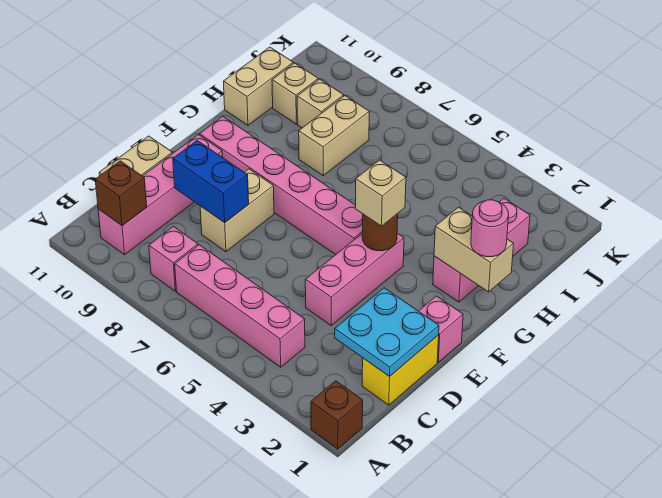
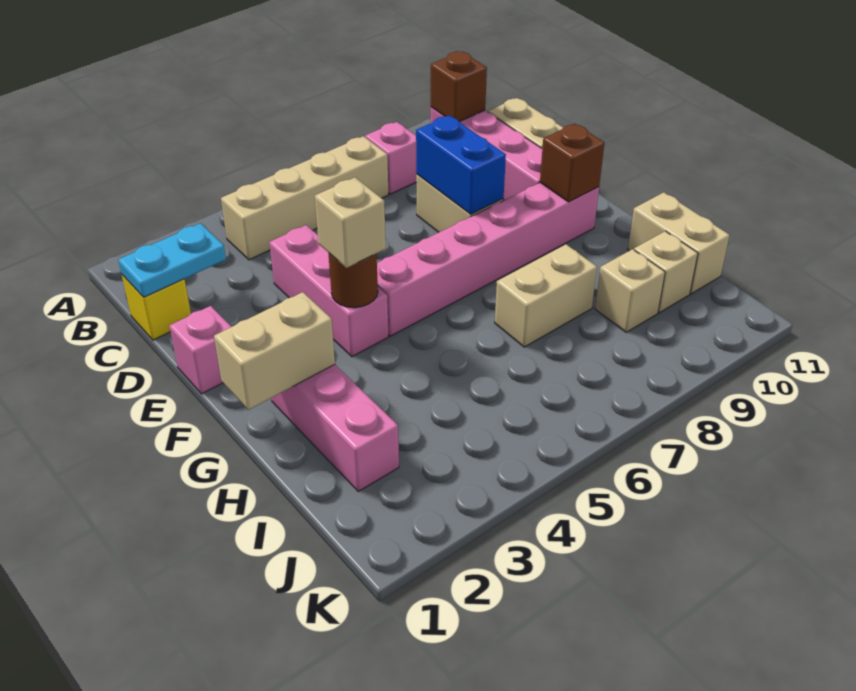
brown 1x1 brick [311,381,363,449] -> brown 1x1 brick moved to [540,124,604,202]
pink 1x4 brick [175,245,305,367] -> tan 1x4 brick [221,136,389,260]
yellow 1x2 brick [362,335,439,405] -> yellow 1x1 brick [122,275,191,340]
cyan 2x2 plate [335,288,439,377] -> cyan 1x2 plate [118,223,226,297]
blue 1x2 brick [173,141,249,223] -> blue 1x2 brick turned to [416,115,506,214]
pink 1x1 round brick [471,200,509,257] -> none
tan 1x2 brick [299,96,369,176] -> tan 1x2 brick turned to [495,244,597,347]

